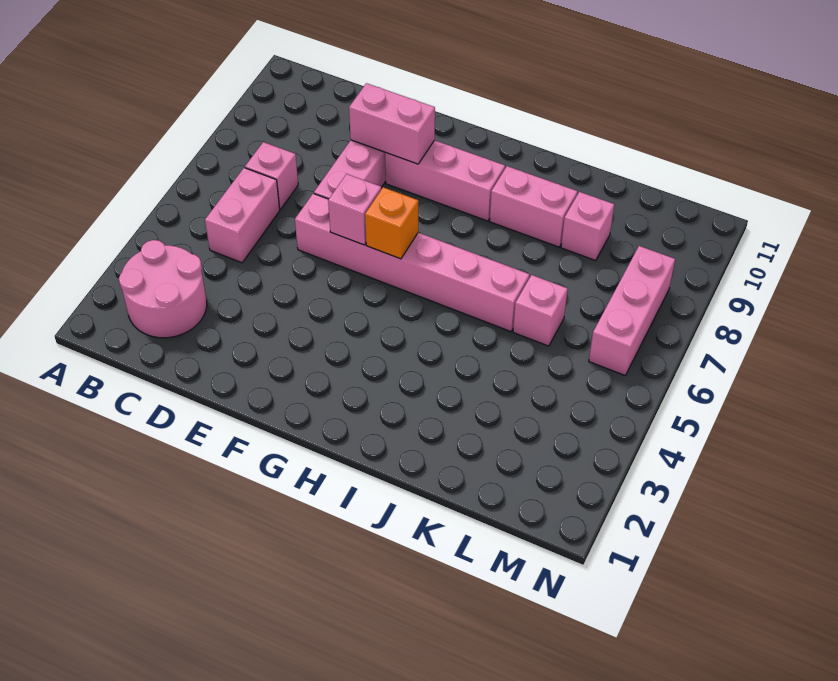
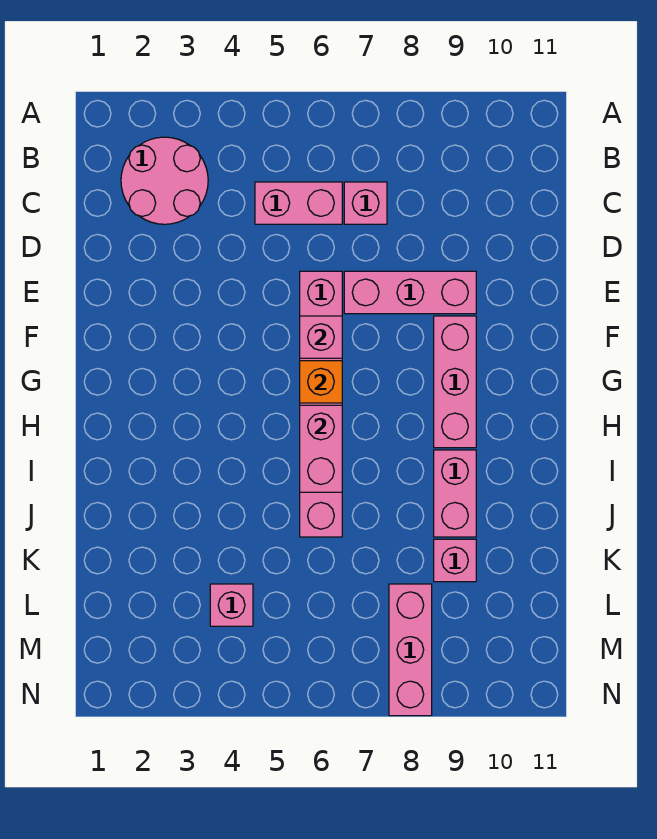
pink 1x2 brick [349,83,435,164] -> pink 1x2 brick moved to [300,405,342,492]
pink 1x1 brick [513,275,568,346] -> pink 1x1 brick moved to [210,584,253,626]
pink 1x3 brick [589,246,675,375] -> pink 1x3 brick turned to [389,584,432,716]

